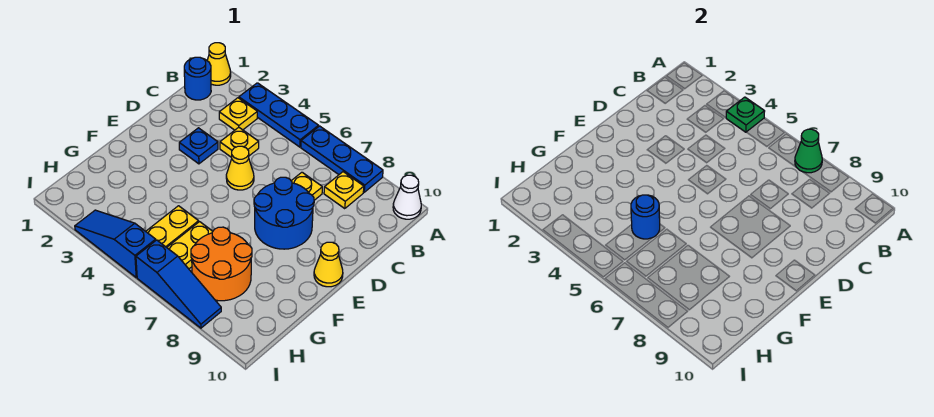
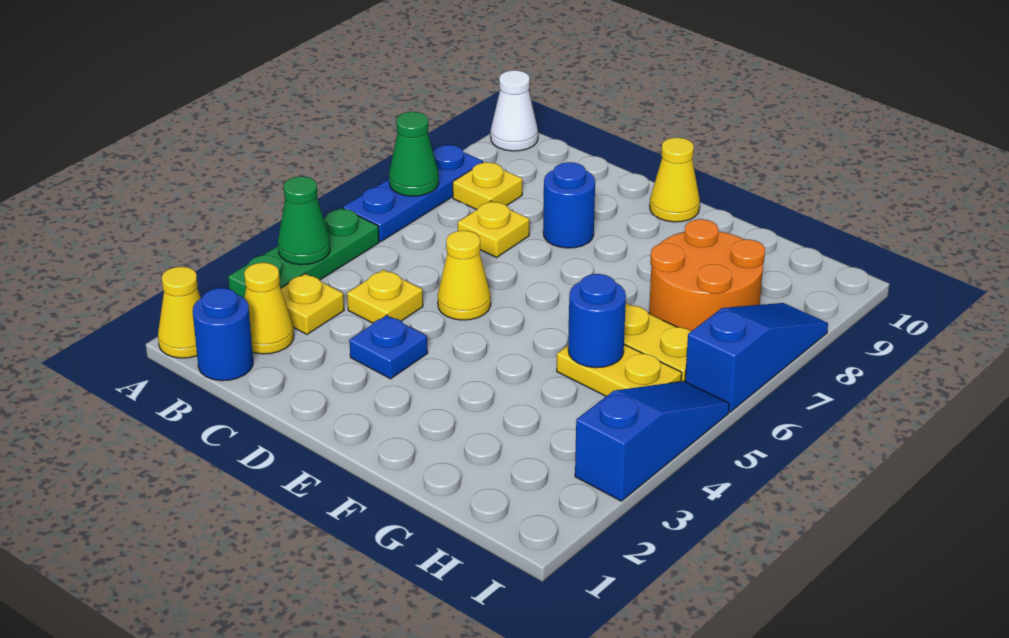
blue 1x3 plate [239,83,319,147] -> green 1x3 plate [228,208,379,298]
green 1x1 plate [726,97,765,132] -> green 1x1 cone [278,176,330,265]
none -> yellow 1x1 cone [244,263,294,354]
blue 2x2 round brick [254,177,314,249] -> blue 1x1 round brick [543,162,595,248]
blue 1x3 slope [75,210,156,277] -> blue 1x3 slope turned to [575,381,729,501]

